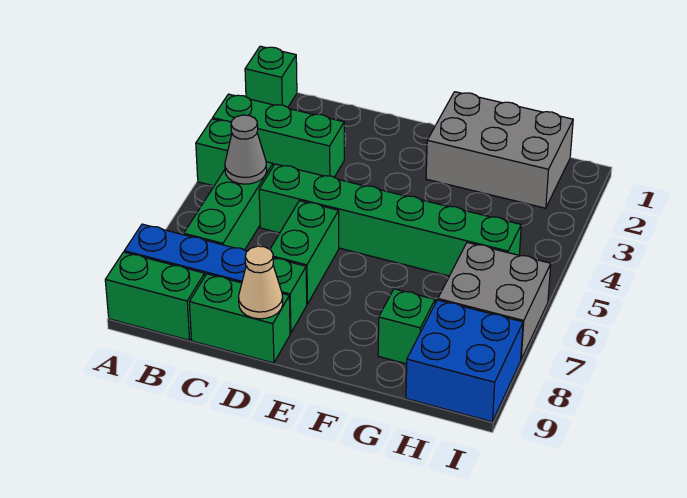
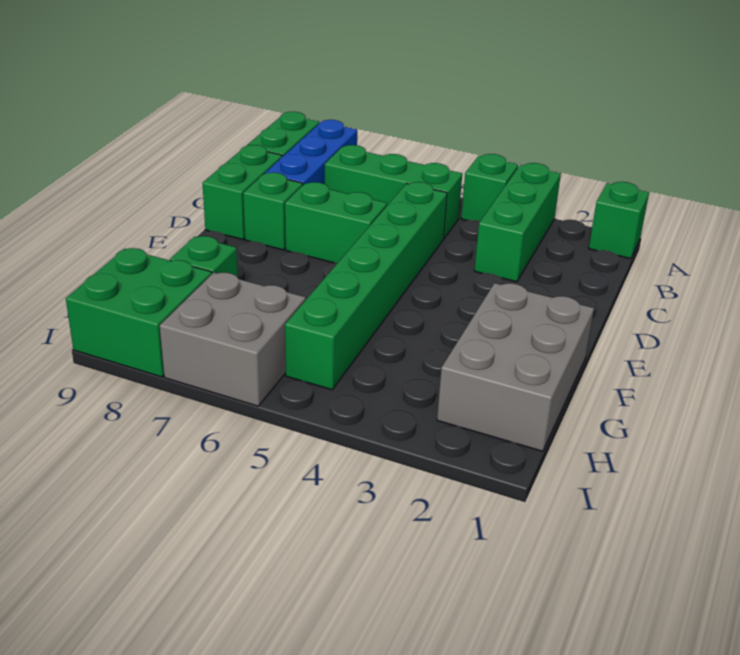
grey 1x1 cone [225,115,267,184] -> none
tan 1x1 cone [239,246,283,319] -> none
blue 2x2 brick [406,300,523,422] -> green 2x2 brick [66,248,212,377]

